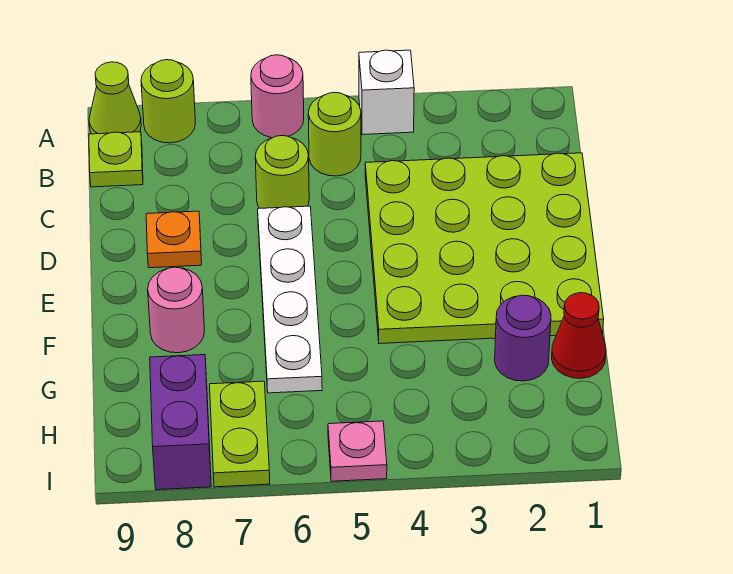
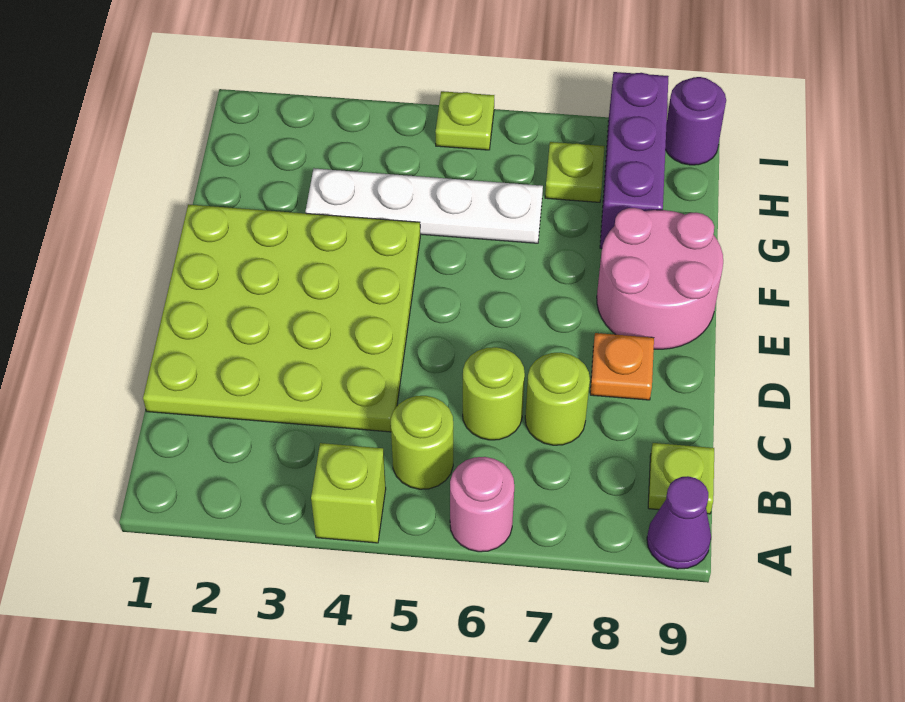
white 1x1 brick [359,50,414,135] -> lime 1x1 brick [311,443,386,543]
lime 1x1 round brick [141,60,196,143] -> lime 1x1 round brick moved to [525,353,590,445]
lime 1x1 cone [89,62,141,134] -> purple 1x1 cone [647,476,711,569]
white 1x4 plate [258,206,322,393] -> white 1x4 plate turned to [306,169,543,243]
pink 1x1 round brick [148,267,204,353] -> pink 2x2 round brick [597,208,723,349]
red 1x1 cone [552,293,606,378] -> none
purple 1x1 round brick [495,295,551,381] -> purple 1x1 round brick moved to [665,77,726,165]
lime 1x2 plate [210,381,270,487] -> lime 1x1 plate [545,142,605,202]
purple 1x2 brick [150,355,211,490] -> purple 1x3 brick [600,72,669,248]
pink 1x1 plate [328,421,387,481] -> lime 1x1 plate [435,91,494,150]

